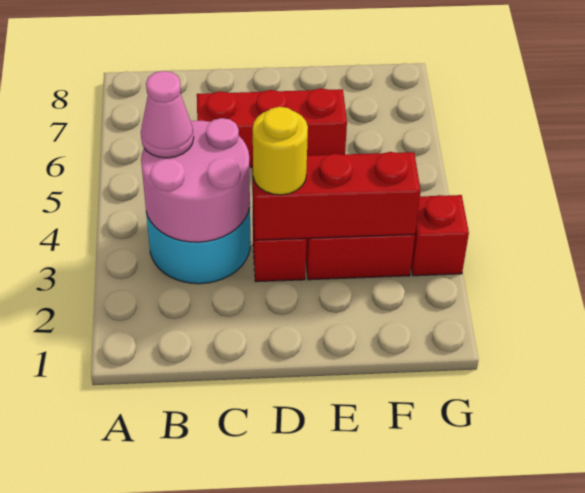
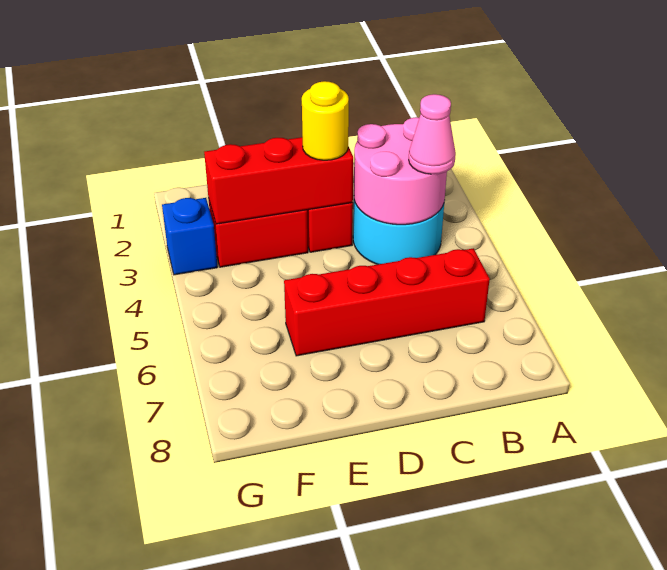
red 1x3 brick [197,88,347,167] -> red 1x4 brick [284,248,490,356]
red 1x1 brick [411,195,469,276] -> blue 1x1 brick [162,198,217,275]

